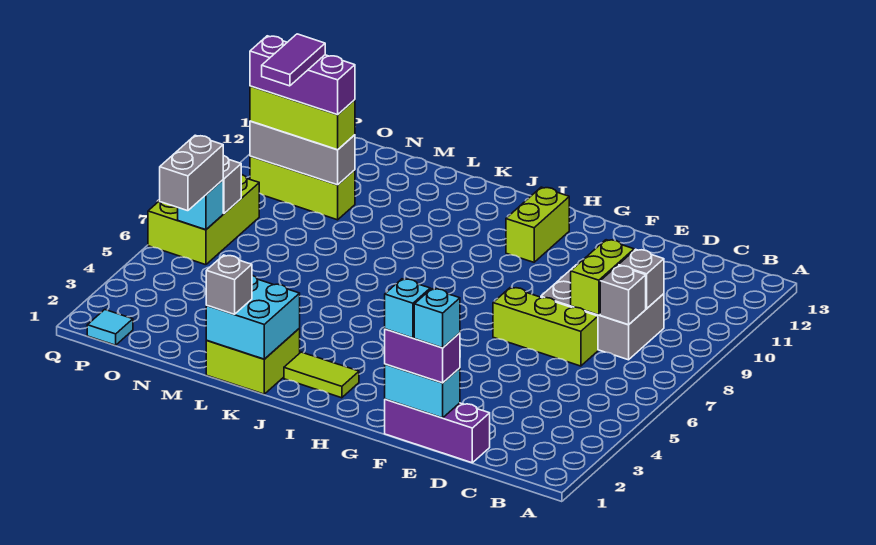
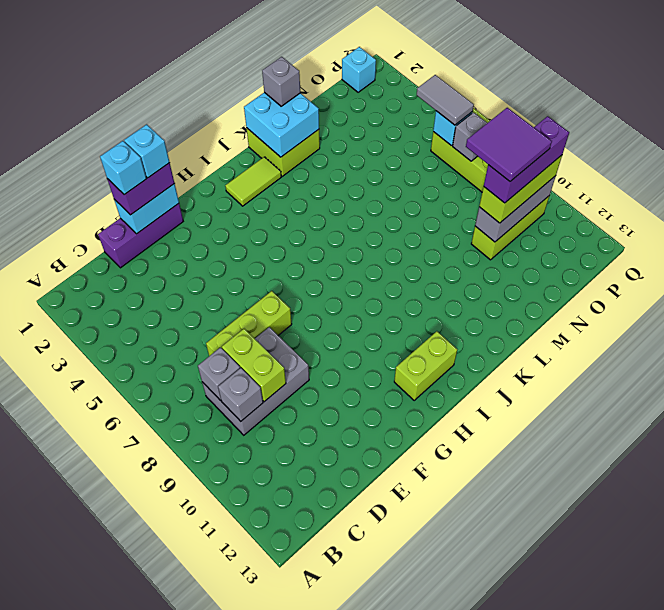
lime 1x2 brick [506,187,569,262] -> lime 1x2 brick turned to [394,331,457,400]
purple 1x2 tile [262,34,325,86] -> purple 2x2 tile [466,108,552,181]
cyan 1x1 tile [87,310,133,345] -> cyan 1x1 brick [342,47,376,92]
grey 1x2 brick [160,135,223,211] -> grey 1x2 tile [417,75,474,125]

